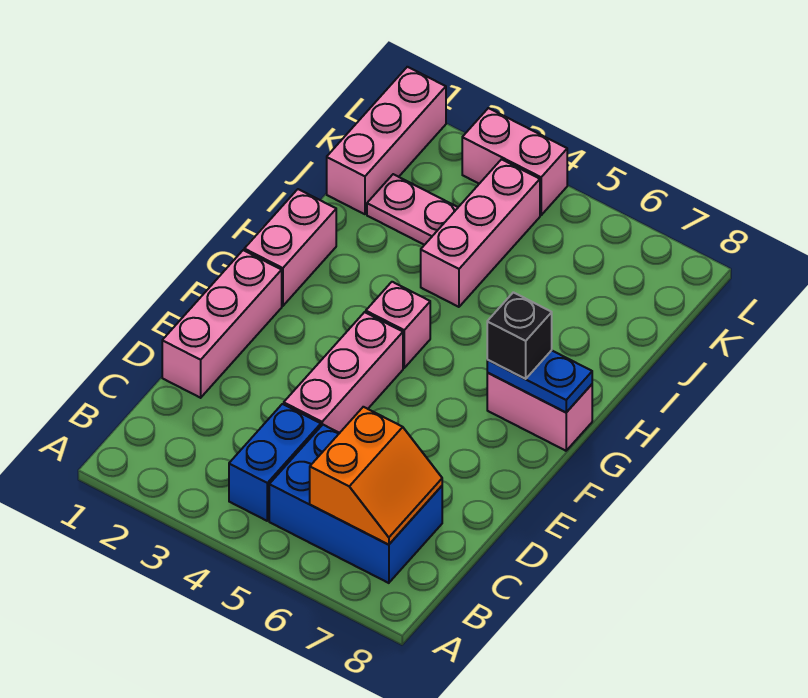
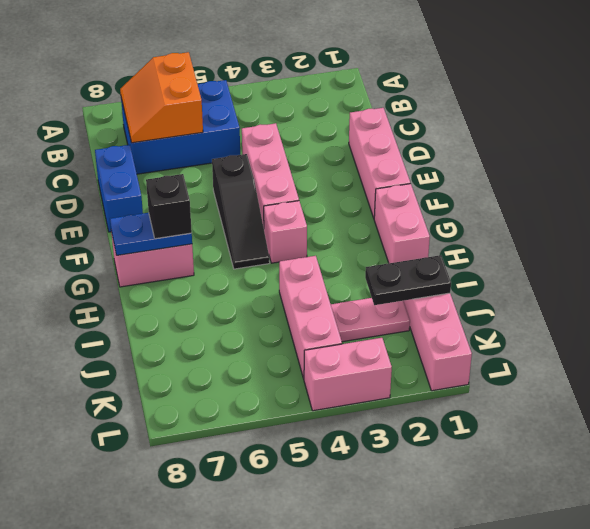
blue 1x2 brick [229,404,321,521] -> blue 1x2 brick moved to [95,145,143,232]
none -> black 1x3 slope [212,154,270,269]
none -> black 1x2 plate [365,255,451,305]

